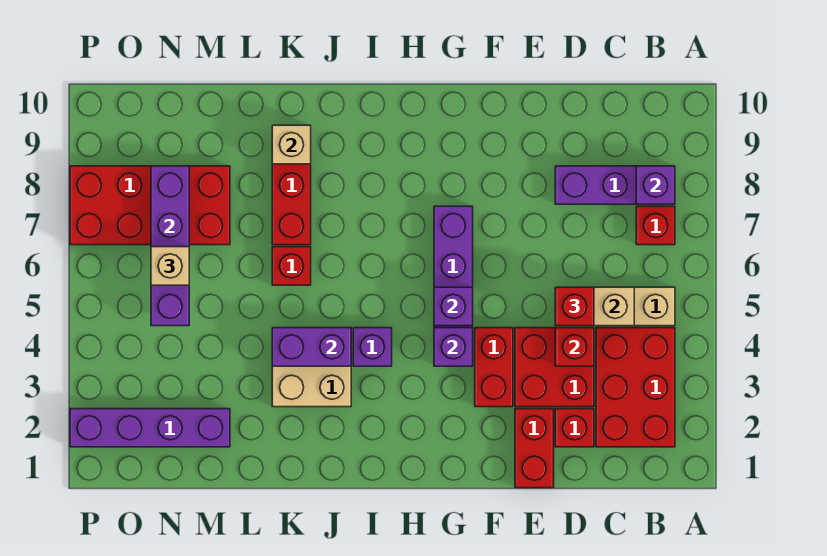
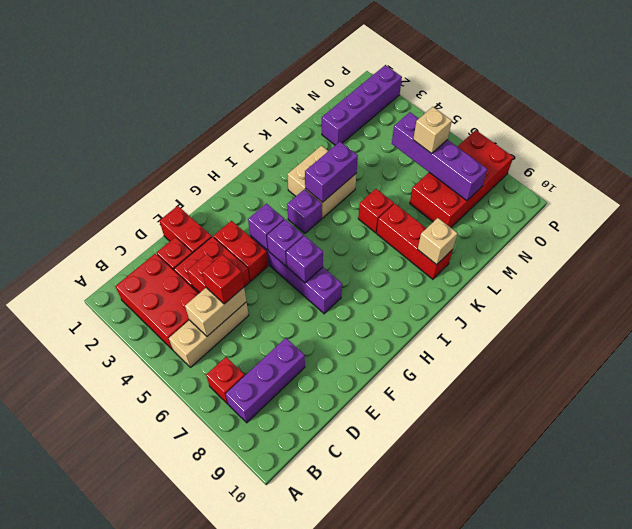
purple 1x1 brick [636,166,675,204] -> purple 1x1 brick moved to [286,236,323,283]

